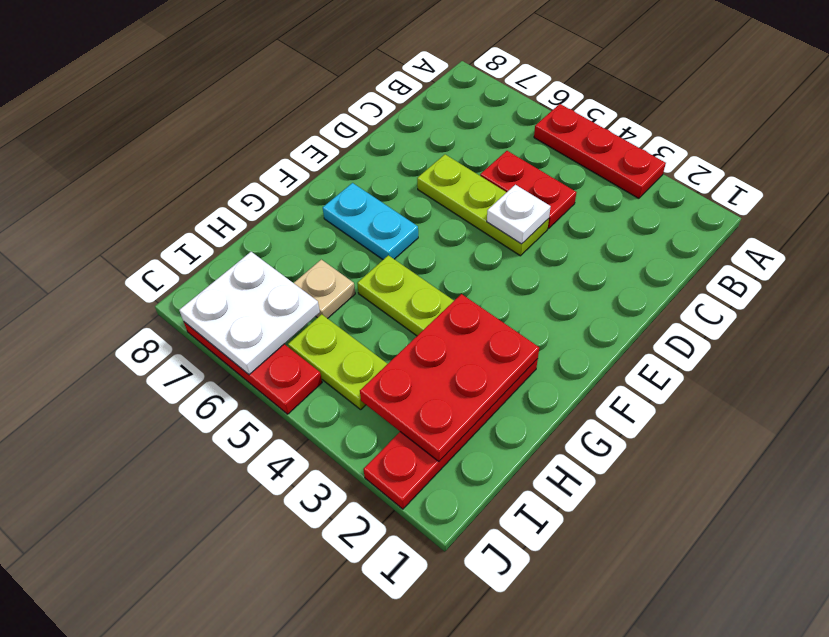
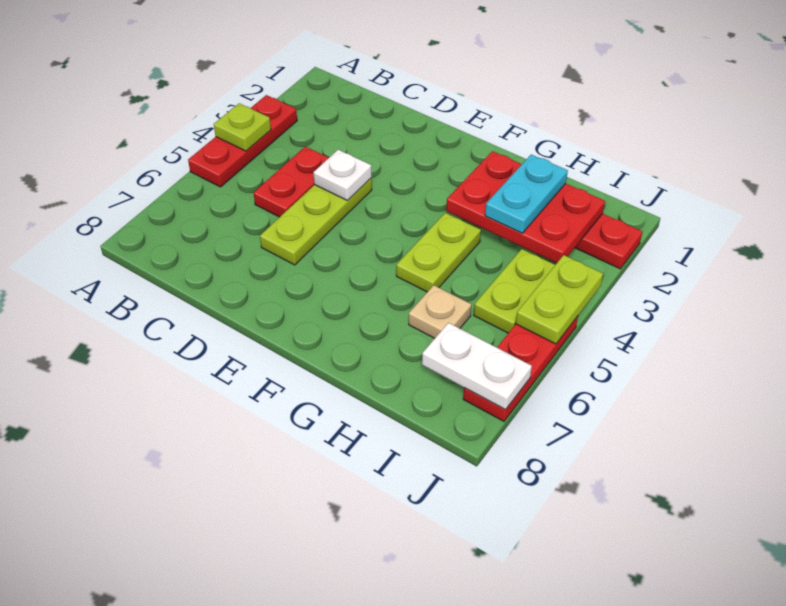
none -> lime 1x1 plate [214,103,271,151]
cyan 1x2 plate [323,183,418,260] -> cyan 1x2 plate moved to [485,155,568,233]
white 2x2 plate [179,252,320,375] -> white 1x2 plate [422,323,532,410]
none -> lime 1x2 plate [516,255,603,344]

